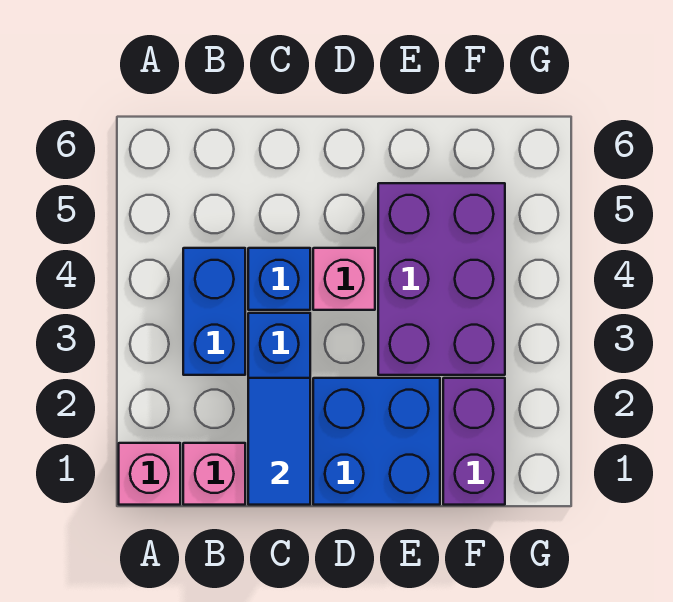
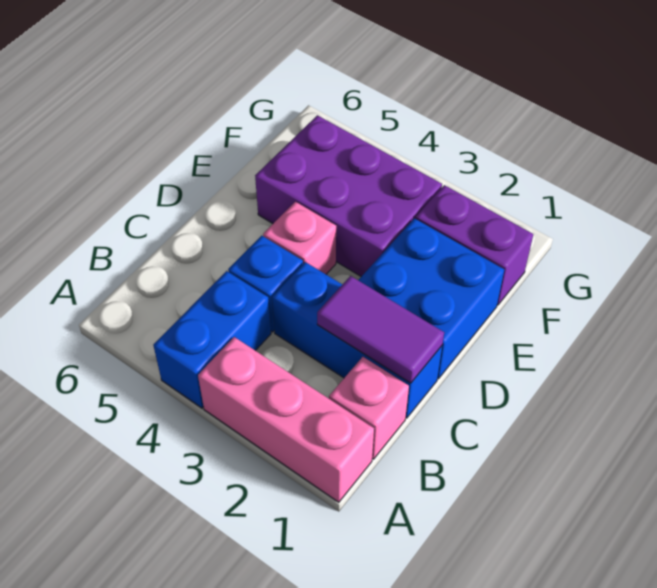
pink 1x1 brick [119,443,180,505] -> pink 1x3 brick [198,337,374,502]
blue 1x2 brick [183,248,245,375] -> blue 1x2 brick turned to [153,271,271,408]
blue 1x2 tile [248,378,310,505] -> purple 1x2 tile [317,276,444,383]

